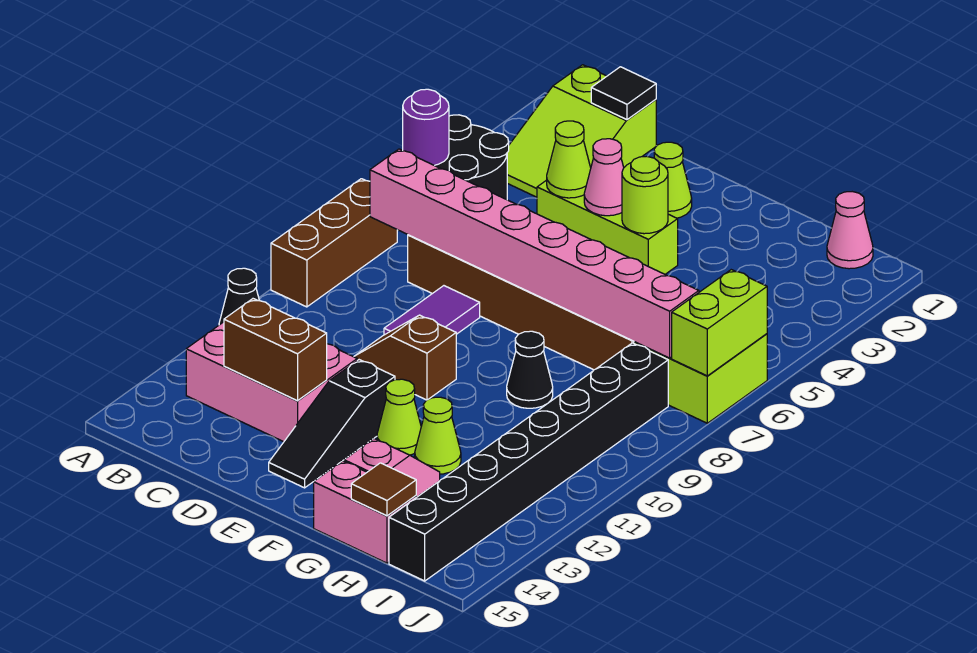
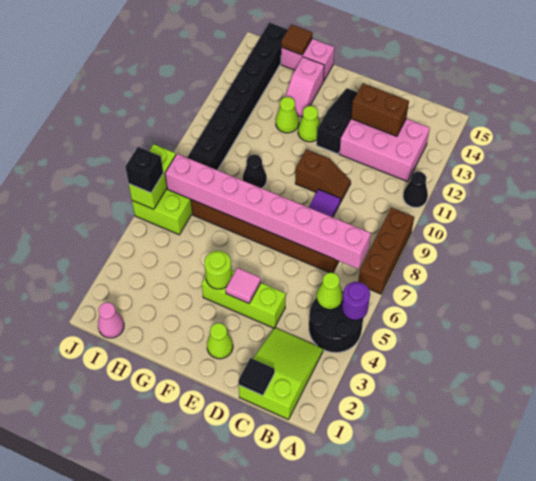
lime 1x1 cone [547,121,591,198] -> lime 1x1 cone moved to [317,273,343,309]
pink 1x1 cone [584,139,624,216] -> pink 1x1 tile [226,268,261,303]
none -> black 1x1 brick [125,147,163,193]

